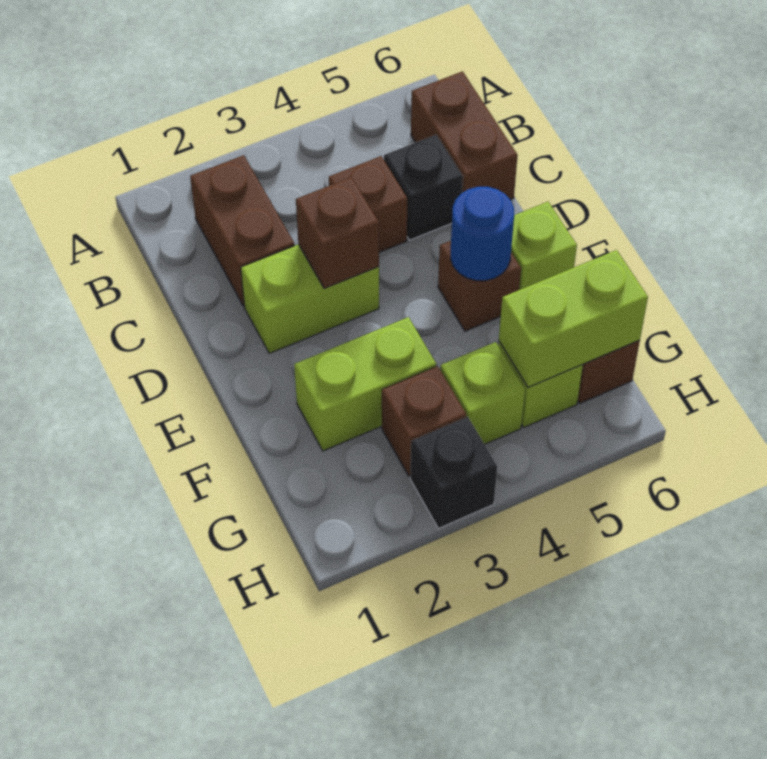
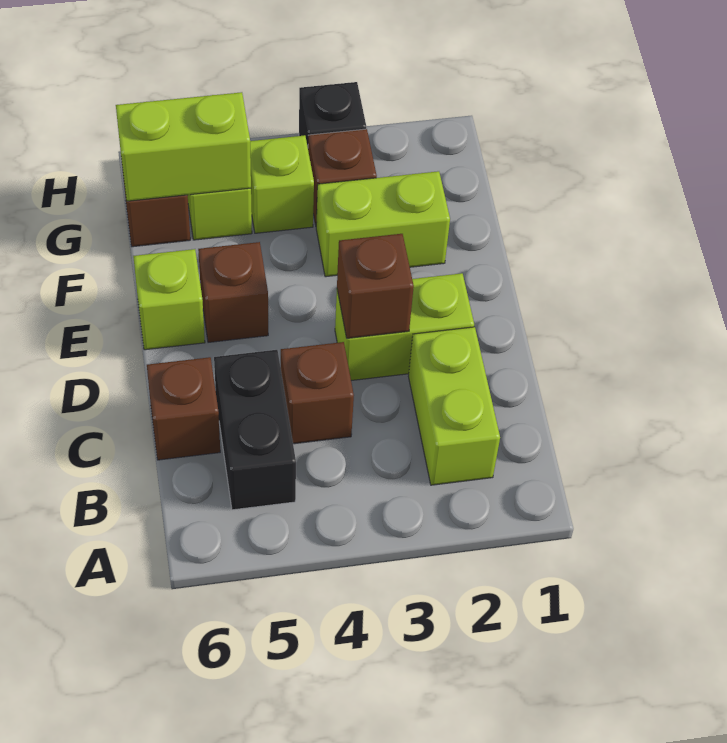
brown 1x2 brick [190,155,295,307] -> lime 1x2 brick [408,327,500,485]
brown 1x2 brick [411,71,518,200] -> brown 1x1 brick [147,357,220,460]
black 1x1 brick [384,135,463,240] -> black 1x2 brick [214,350,296,510]
blue 1x1 round brick [451,187,514,281] -> none

